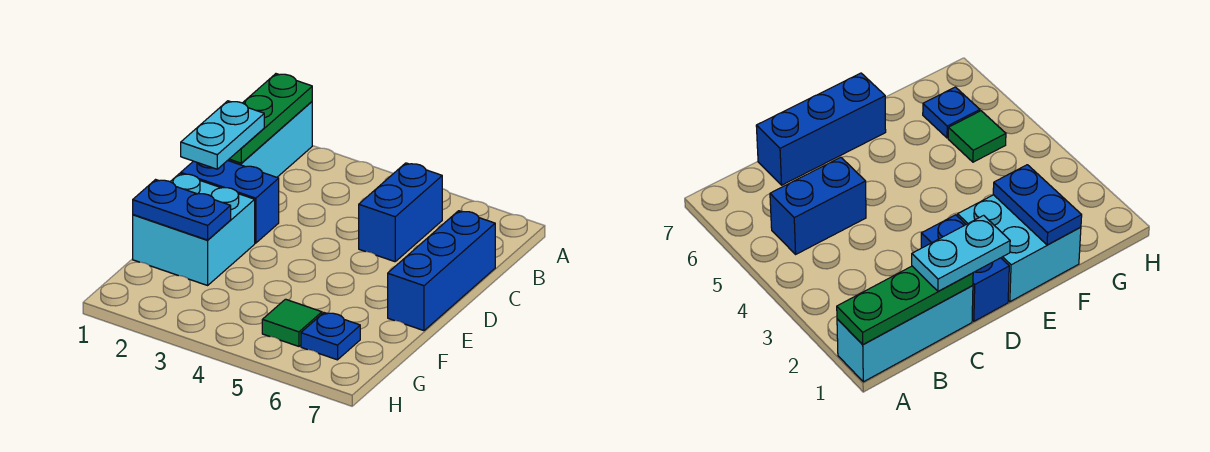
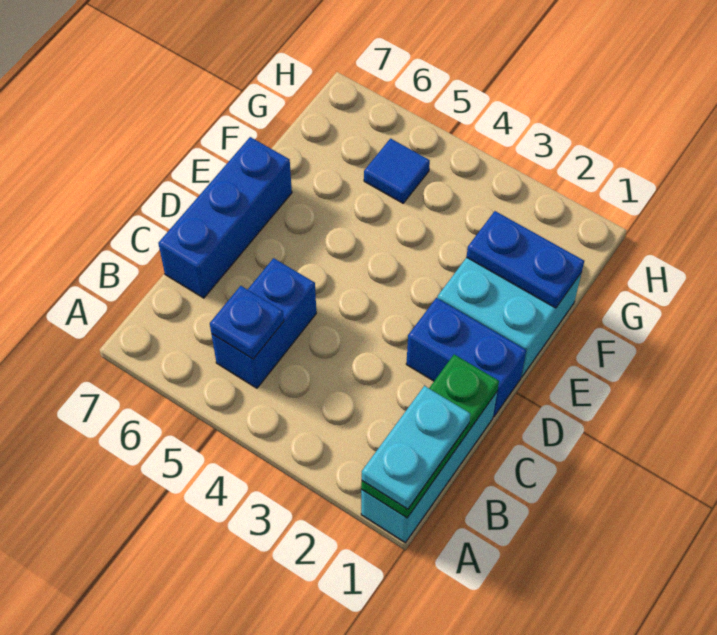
cyan 1x2 plate [181,101,264,169] -> cyan 1x2 plate moved to [362,386,470,509]
green 1x1 tile [262,299,322,346] -> blue 1x1 tile [364,139,430,203]
blue 1x1 plate [301,313,360,360] -> blue 1x1 plate moved to [210,286,284,359]

